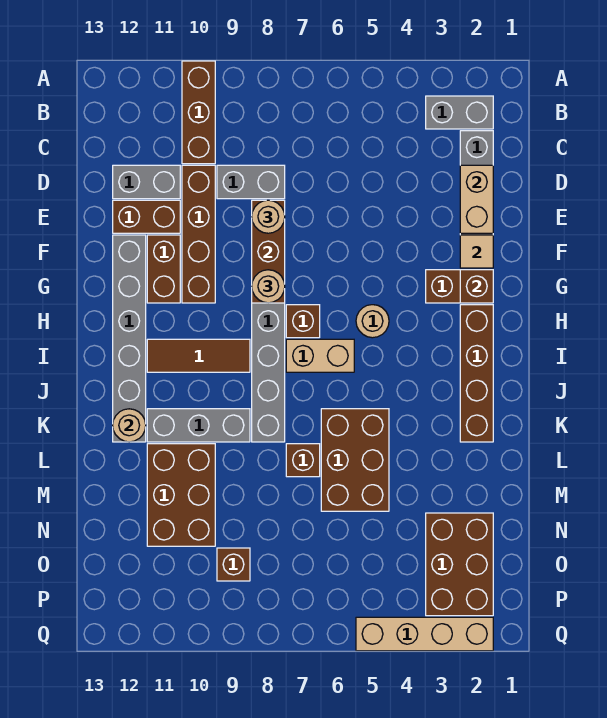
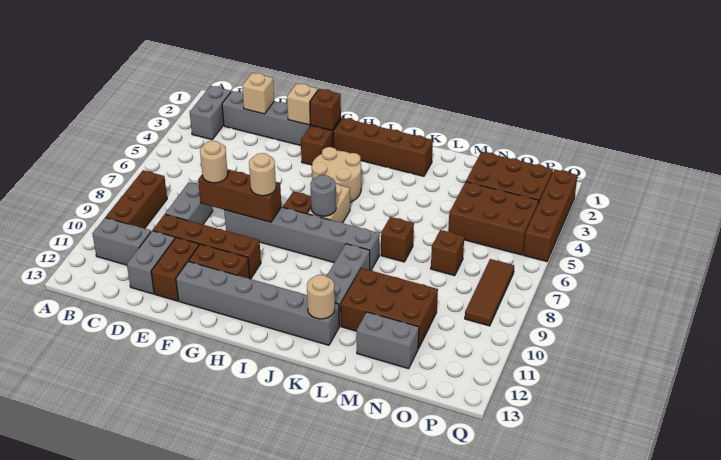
brown 1x3 brick [182,61,215,164] -> brown 1x3 brick turned to [106,170,167,229]
none -> grey 1x2 brick [92,218,151,265]
tan 1x2 brick [460,165,493,233] -> tan 1x1 brick [242,73,274,114]
tan 1x1 tile [460,235,493,268] -> tan 1x1 brick [287,83,318,125]
tan 1x1 round brick [356,305,389,338] -> tan 2x2 round brick [312,147,361,202]
none -> grey 1x1 round brick [311,175,336,216]
brown 1x3 tile [147,339,250,372] -> brown 1x3 tile moved to [465,259,514,326]
brown 2x3 brick [321,409,389,511] -> brown 2x3 brick moved to [448,182,539,255]
none -> grey 1x2 brick [357,312,419,369]
brown 1x1 brick [217,548,250,581] -> brown 1x1 brick moved to [431,230,464,276]
tan 1x4 brick [356,617,493,651] -> brown 1x4 brick [523,169,578,262]

